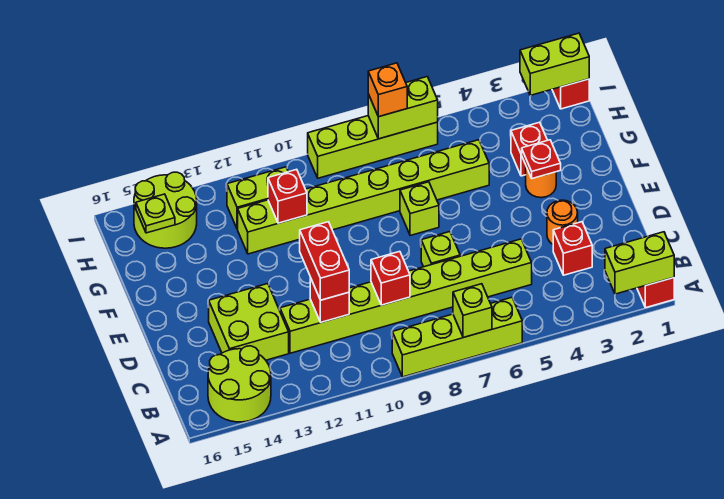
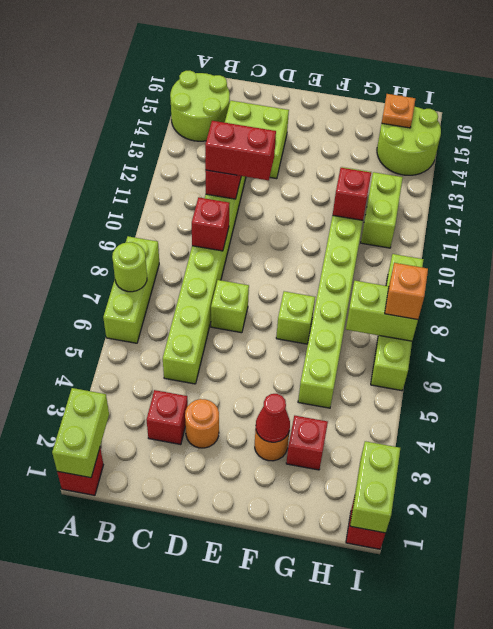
lime 1x4 brick [392,297,522,377] -> lime 1x3 brick [103,236,159,343]
lime 1x1 brick [453,284,492,338] -> lime 1x1 round brick [112,242,147,292]
red 1x1 plate [522,140,561,179] -> red 1x1 cone [256,394,290,442]
lime 1x1 plate [136,194,175,233] -> orange 1x1 plate [382,94,415,128]
lime 1x2 brick [368,77,438,139] -> lime 1x2 brick turned to [346,281,418,341]

